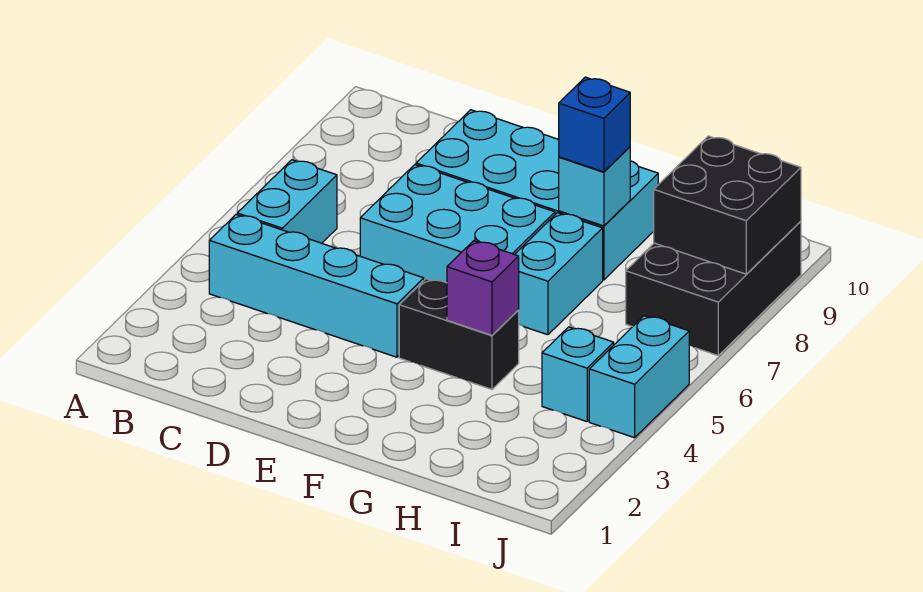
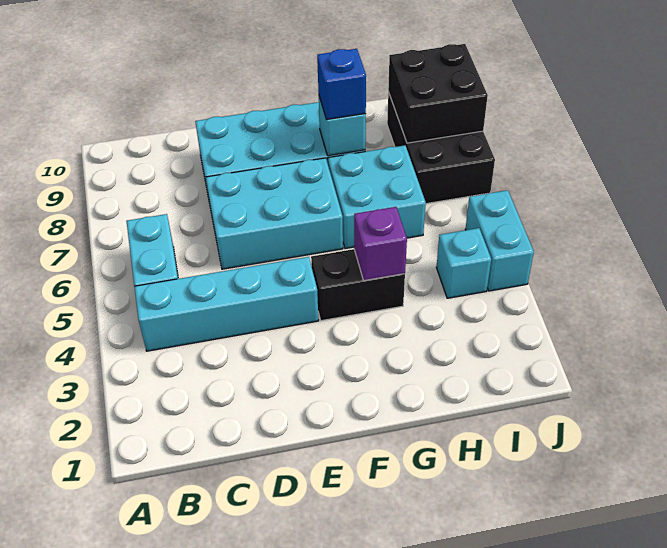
cyan 1x2 brick [515,213,603,335] -> cyan 2x2 brick [328,145,426,249]

